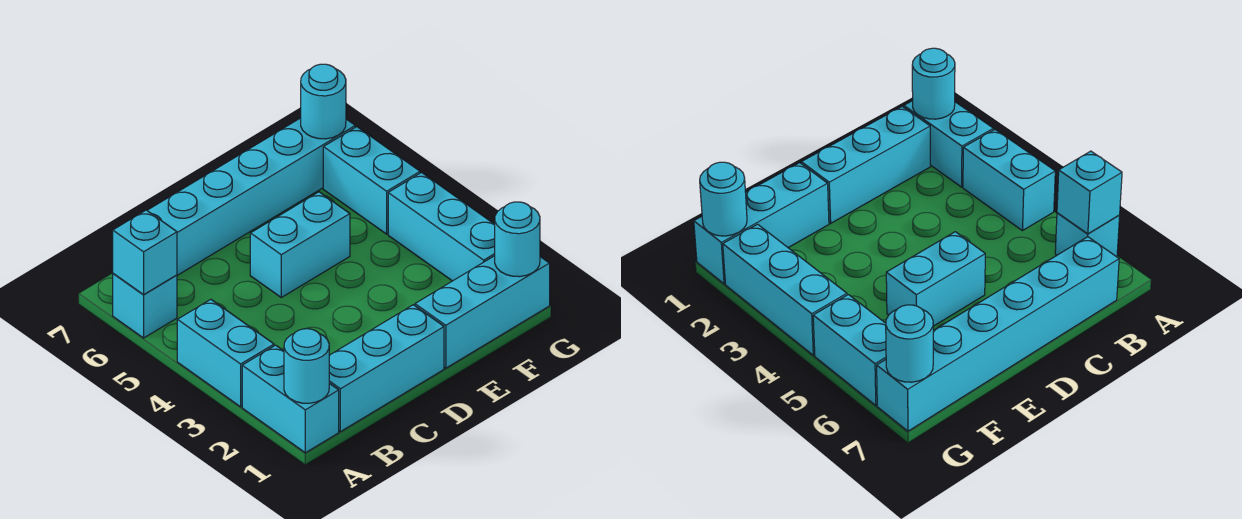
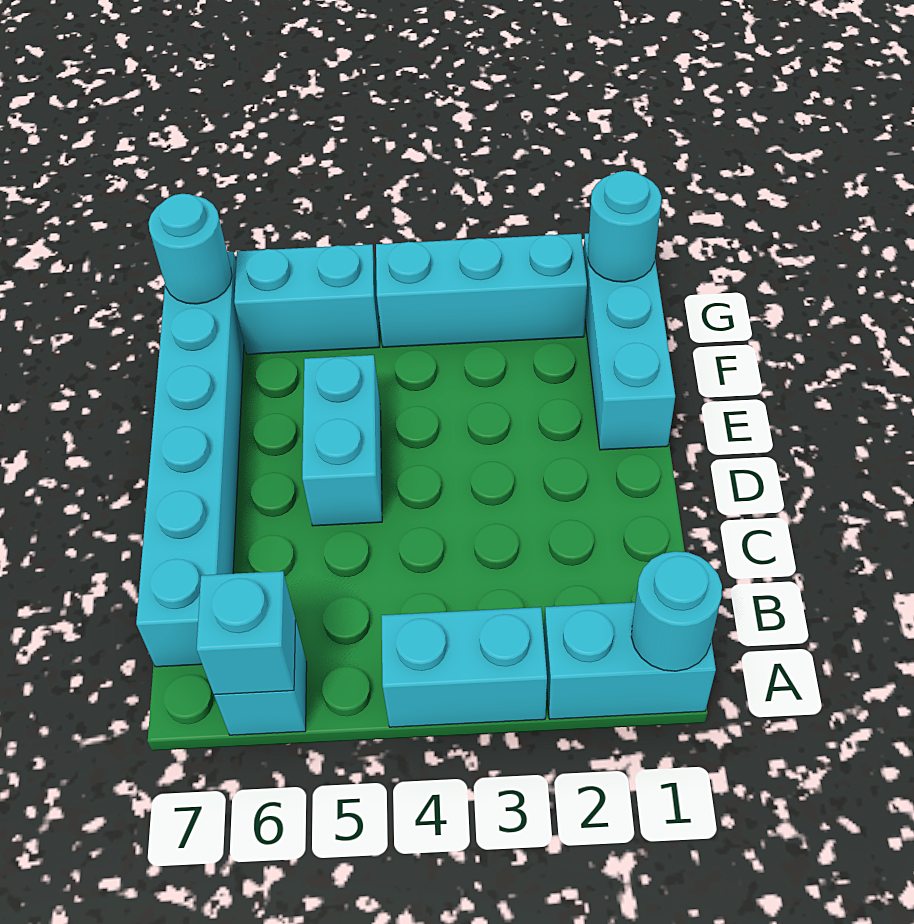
cyan 1x3 brick [329,305,444,432] -> none

